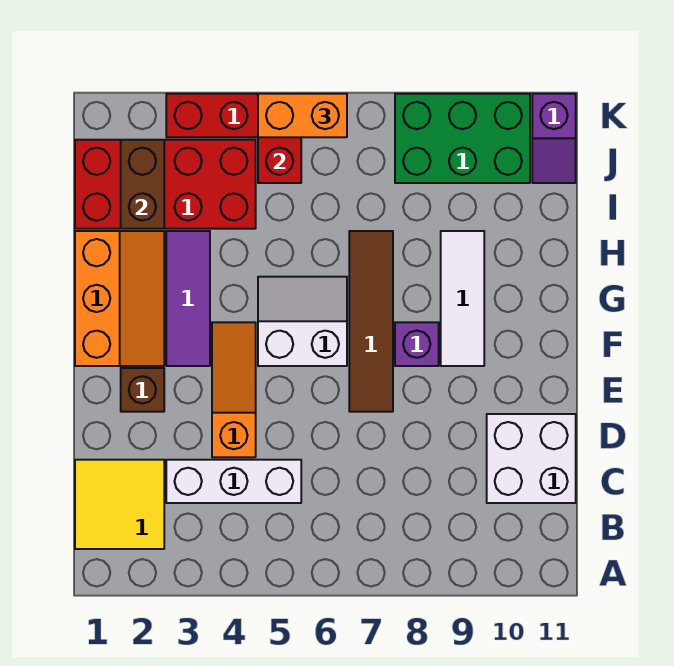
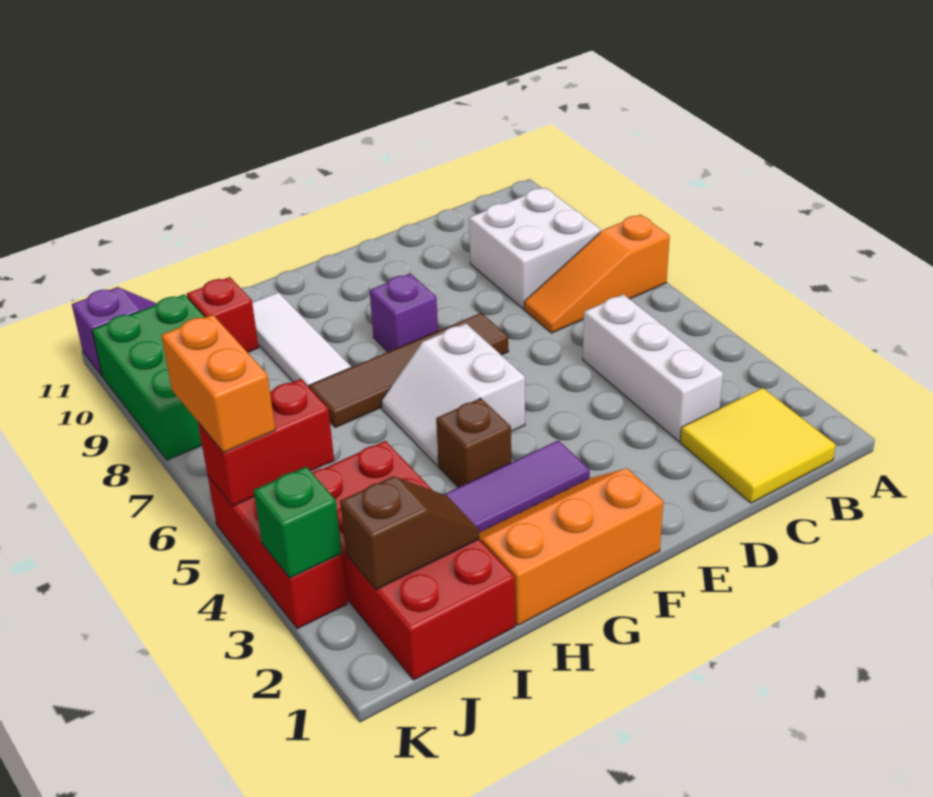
white 2x2 brick [487,414,576,503] -> white 2x2 brick moved to [469,188,601,309]
orange 1x3 slope [212,322,256,457] -> orange 1x3 slope moved to [524,215,670,333]
brown 1x1 brick [121,368,164,412] -> brown 1x1 brick moved to [436,398,511,487]
white 1x3 tile [441,231,484,366] -> white 1x3 tile turned to [252,292,351,387]
brown 1x2 brick [121,140,164,229] -> brown 1x2 slope [340,476,480,590]
none -> red 1x1 brick [187,277,259,352]
none -> green 1x1 brick [254,467,342,578]

